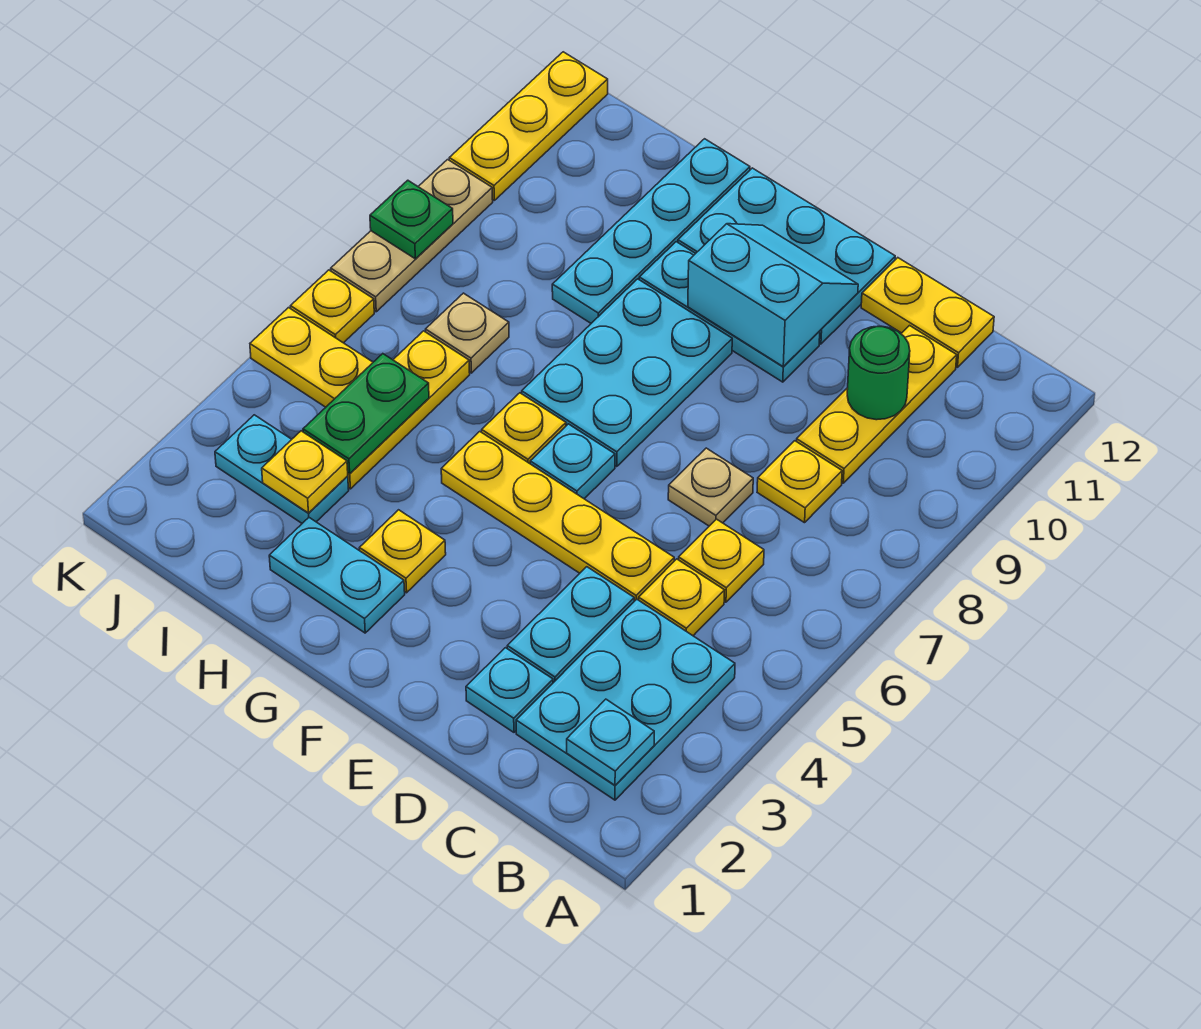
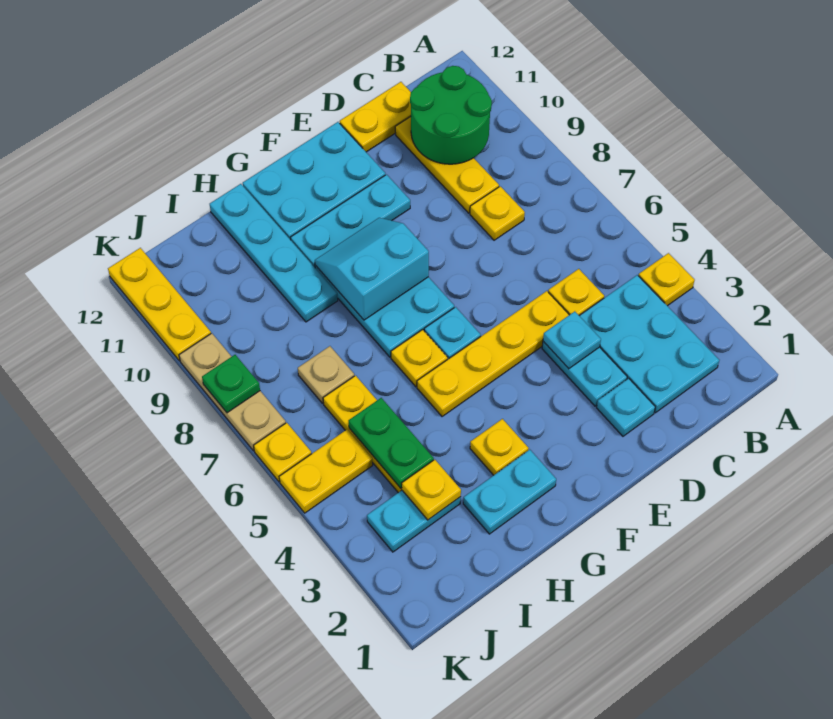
cyan 1x1 plate [567,699,654,785] -> cyan 1x1 plate moved to [543,311,601,369]
yellow 1x1 plate [679,519,764,602] -> yellow 1x1 plate moved to [639,253,695,306]
green 1x1 round brick [847,326,910,420] -> green 2x2 round brick [410,66,492,164]
tan 1x1 plate [668,448,753,526] -> none
cyan 2x2 slope [688,224,858,366] -> cyan 2x2 slope moved to [315,218,429,320]

